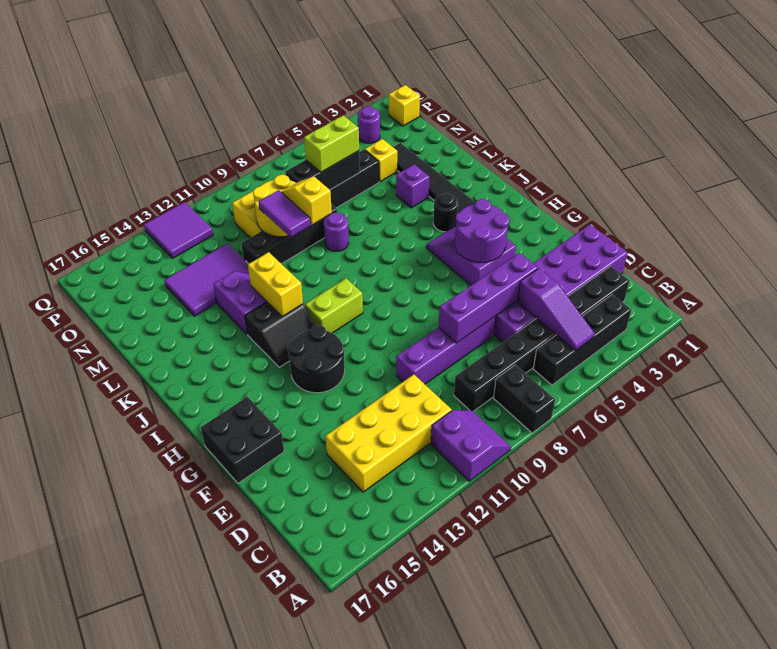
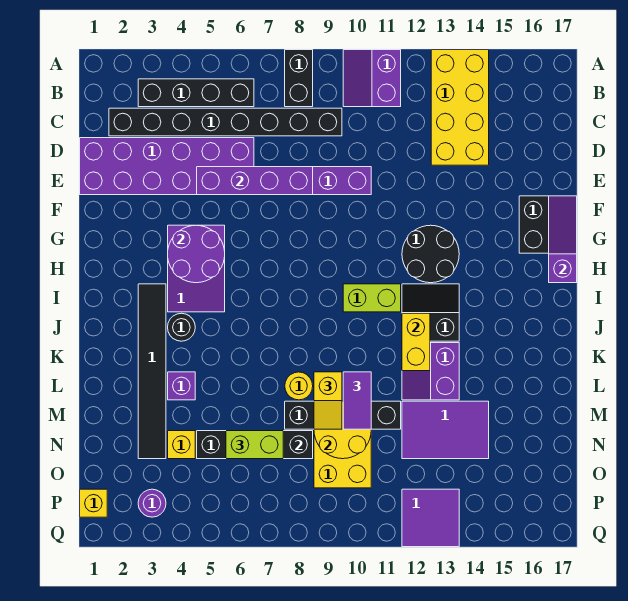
purple 1x3 slope [517,269,595,351] -> purple 1x3 slope moved to [549,196,577,283]
yellow 2x4 brick [326,375,452,492] -> yellow 2x4 brick turned to [431,50,489,165]
purple 1x1 round brick [324,213,349,251] -> yellow 1x1 round brick [285,372,313,400]

